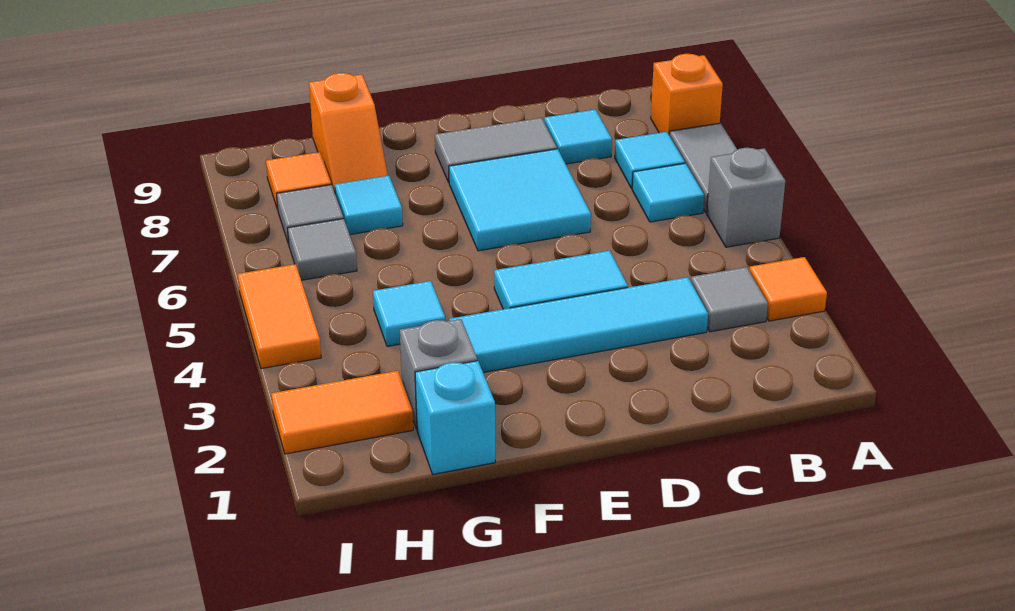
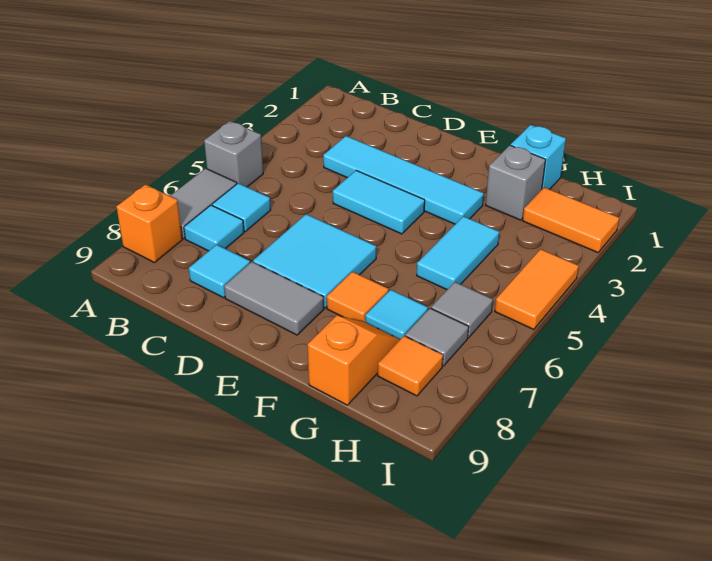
orange 1x1 tile [749,257,827,321] -> orange 1x1 tile moved to [327,272,389,322]
grey 1x1 tile [691,267,768,332] -> none
cyan 1x1 tile [373,281,446,346] -> cyan 1x2 tile [417,216,499,290]

